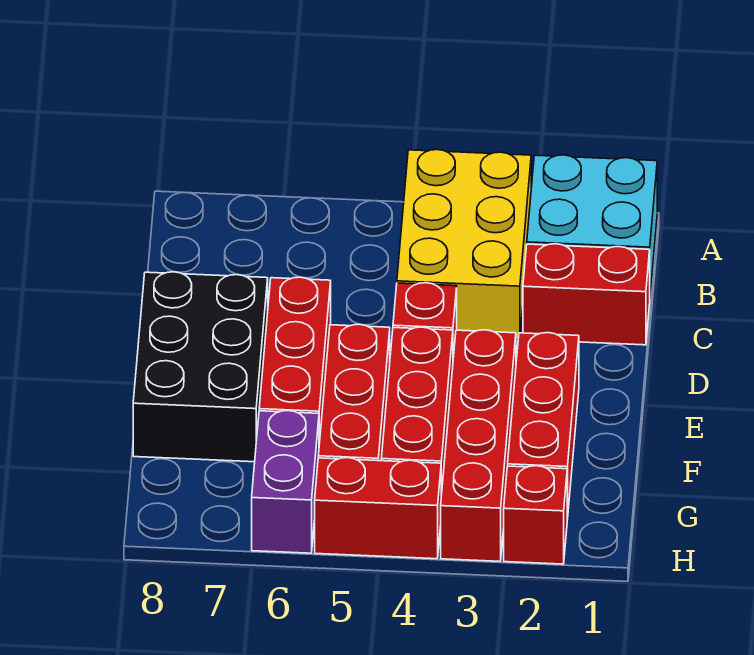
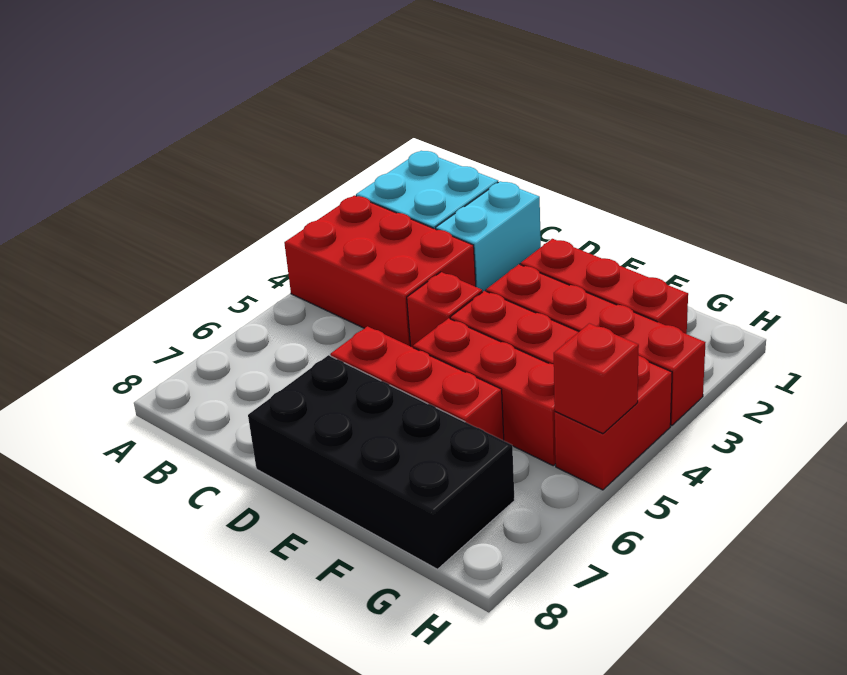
yellow 2x3 brick [397,150,531,339] -> red 2x3 brick [284,195,476,346]
red 1x2 brick [523,244,650,345] -> cyan 1x2 brick [436,181,541,292]
black 2x3 brick [133,272,268,462] -> black 2x4 brick [248,355,515,569]
purple 1x2 brick [252,411,319,553] -> none
red 1x1 brick [504,466,567,564] -> red 1x1 brick moved to [554,323,639,434]

